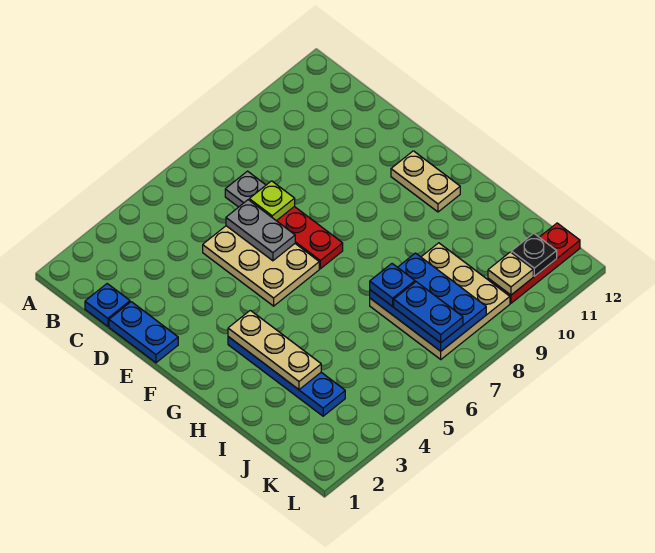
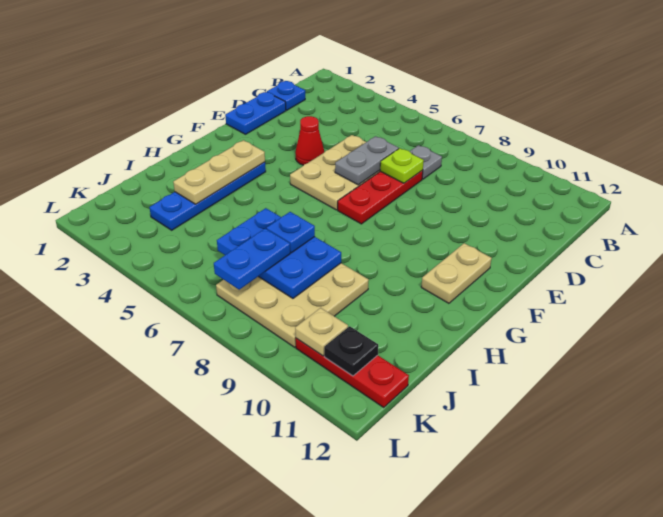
none -> red 1x1 cone [295,116,324,165]
blue 2x3 plate [370,253,486,351] -> blue 2x3 plate turned to [217,208,341,298]

